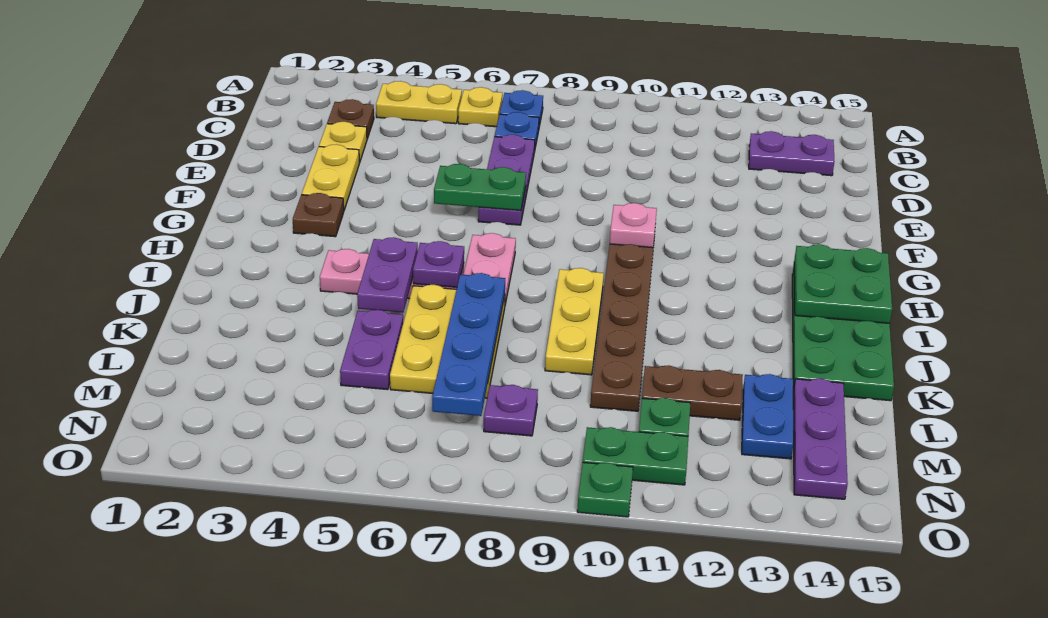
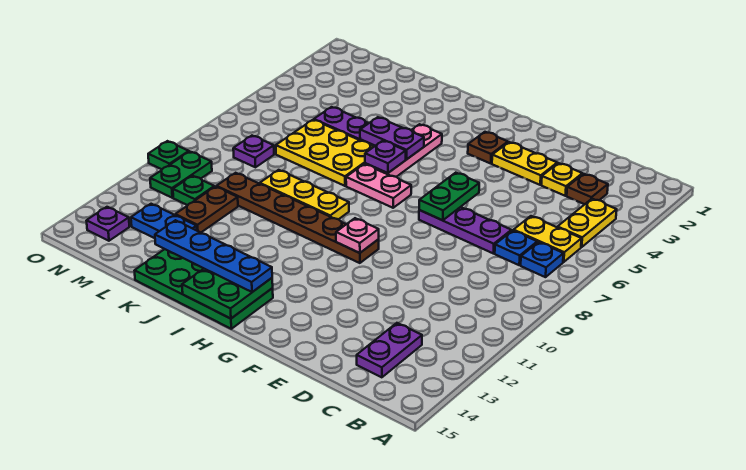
yellow 1x1 plate [458,87,502,127] -> yellow 1x2 plate [514,216,581,262]
blue 1x4 plate [432,273,505,416] -> blue 1x4 plate moved to [155,220,272,292]
purple 1x3 plate [793,378,848,499] -> purple 1x1 plate [86,207,129,241]

